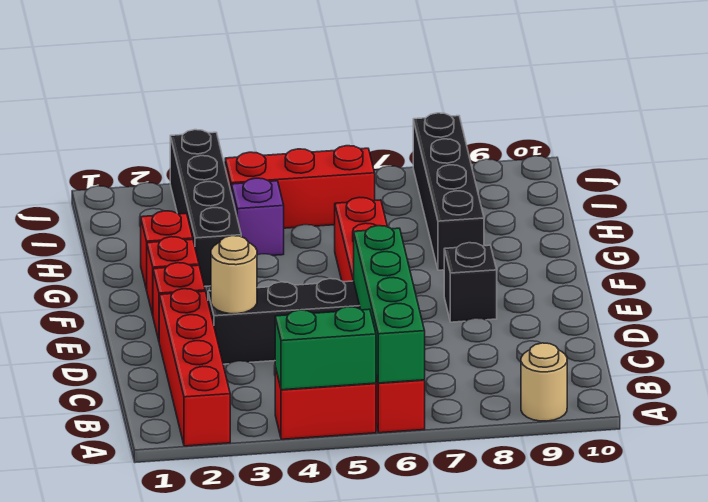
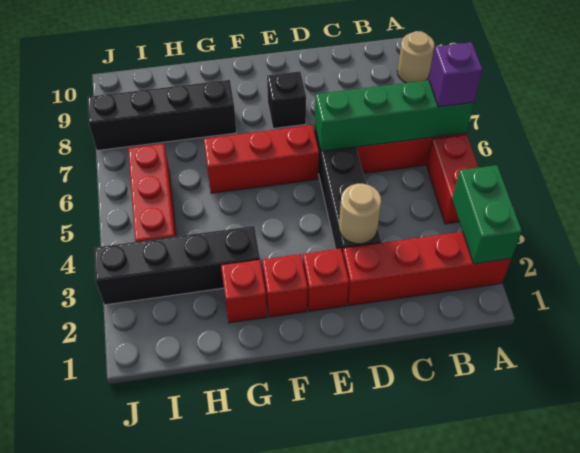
green 1x2 brick [275,307,376,390] -> green 1x2 brick moved to [452,165,522,264]
purple 1x1 brick [231,178,284,255] -> purple 1x1 brick moved to [429,42,483,107]

